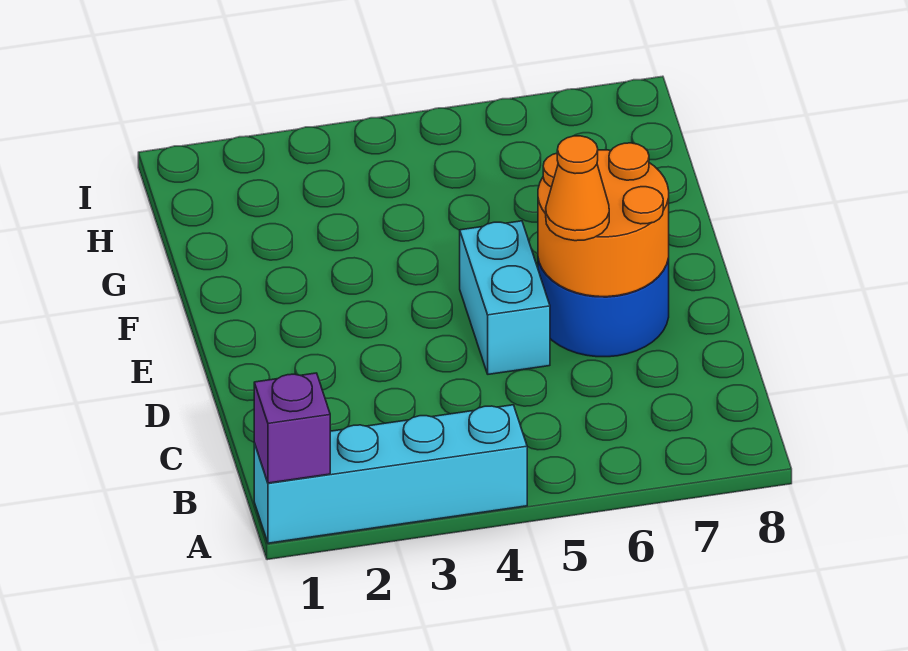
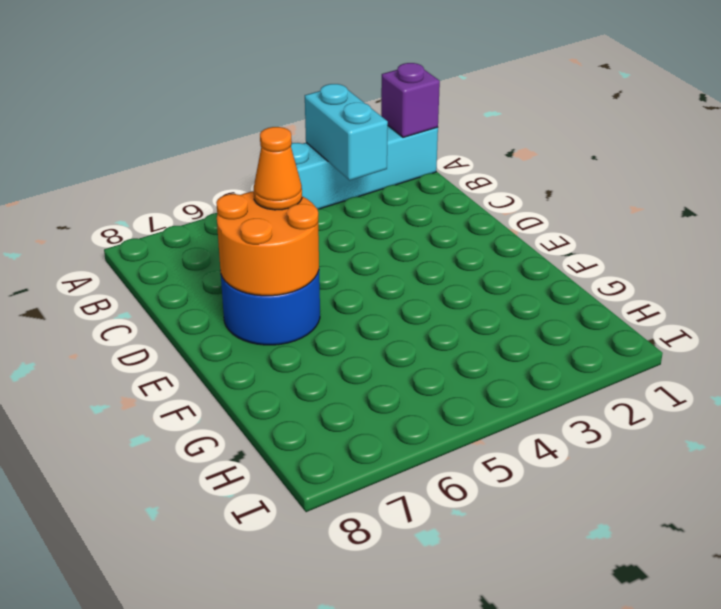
cyan 1x2 brick [460,221,550,374] -> cyan 1x2 brick moved to [305,84,388,180]

